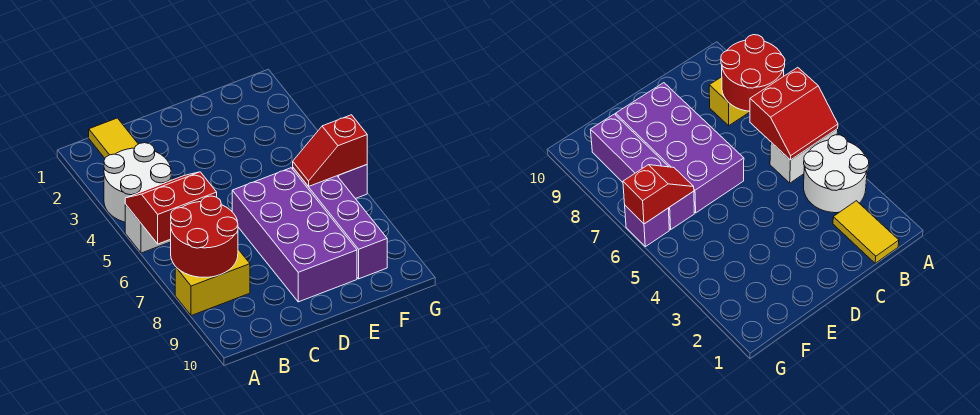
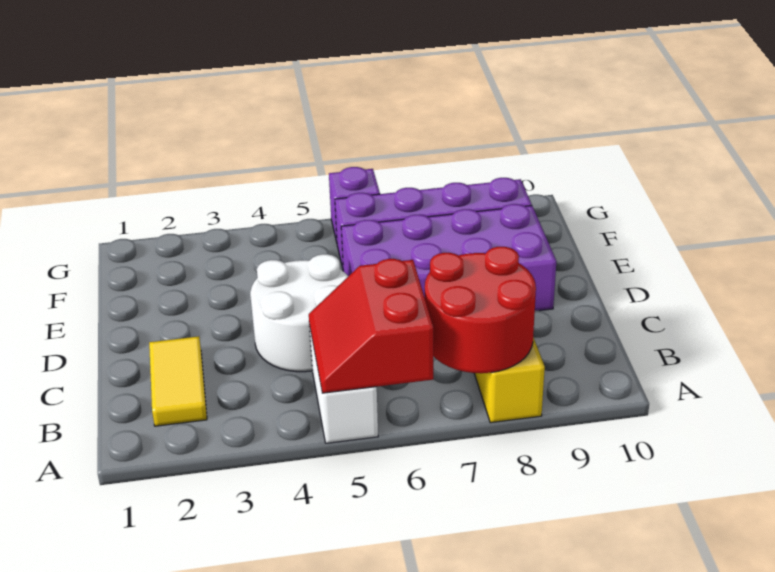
white 2x2 round brick [104,143,171,222] -> white 2x2 round brick moved to [250,254,348,372]
yellow 1x2 tile [89,118,138,158] -> yellow 1x2 tile turned to [149,336,207,426]
red 1x2 slope [293,115,367,186] -> none

